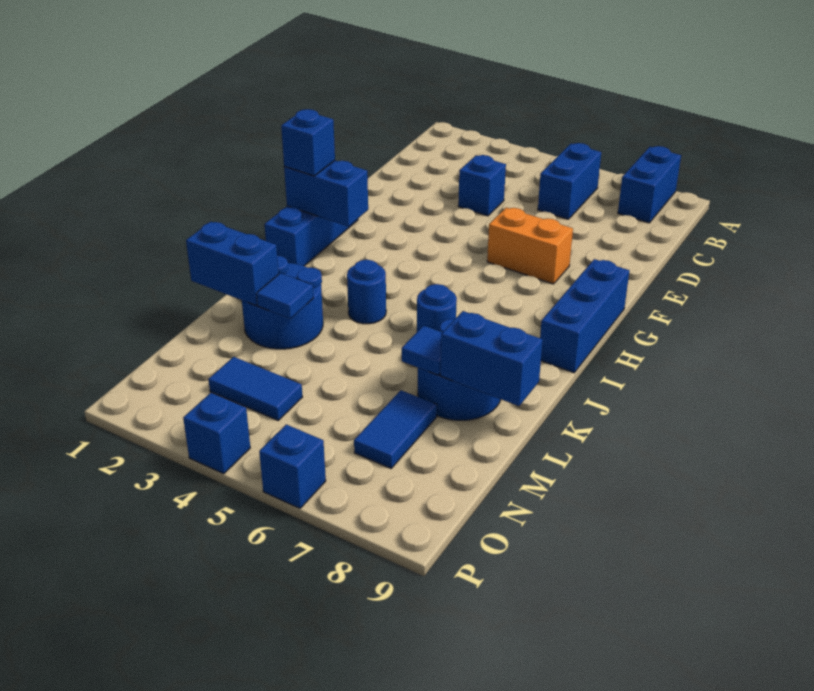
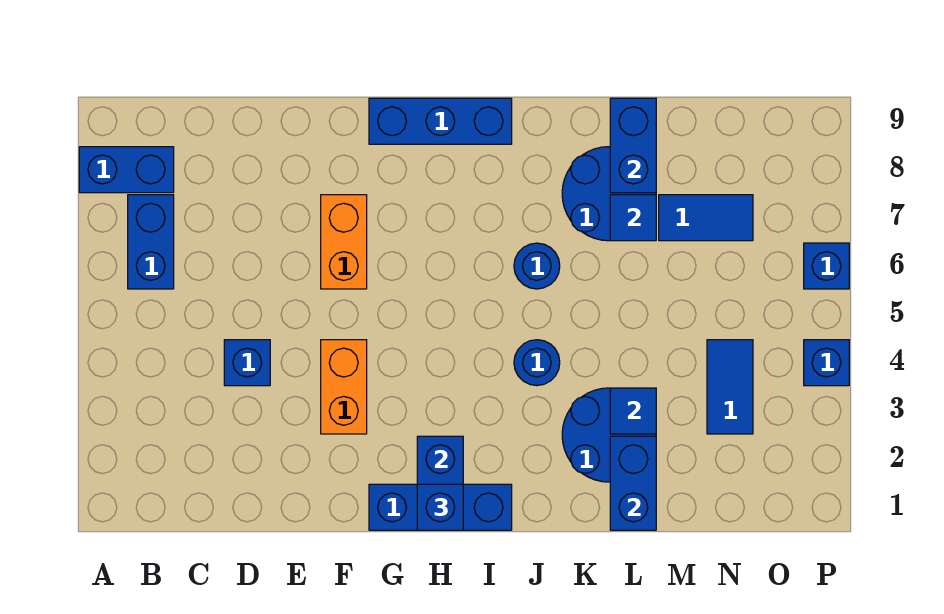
blue 1x2 brick [538,143,601,219] -> blue 1x2 brick turned to [128,195,174,289]
none -> orange 1x2 brick [321,340,367,434]

